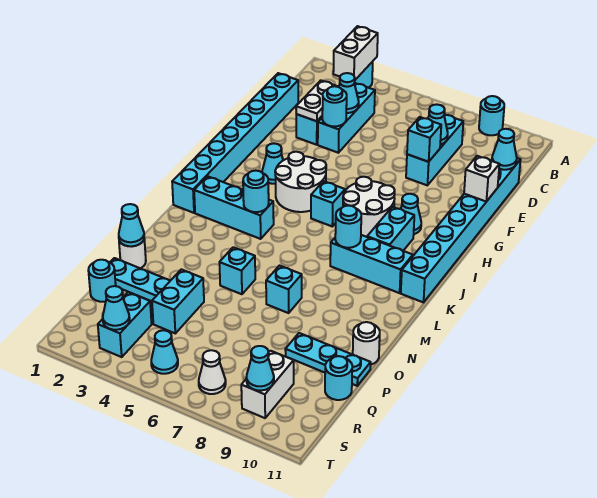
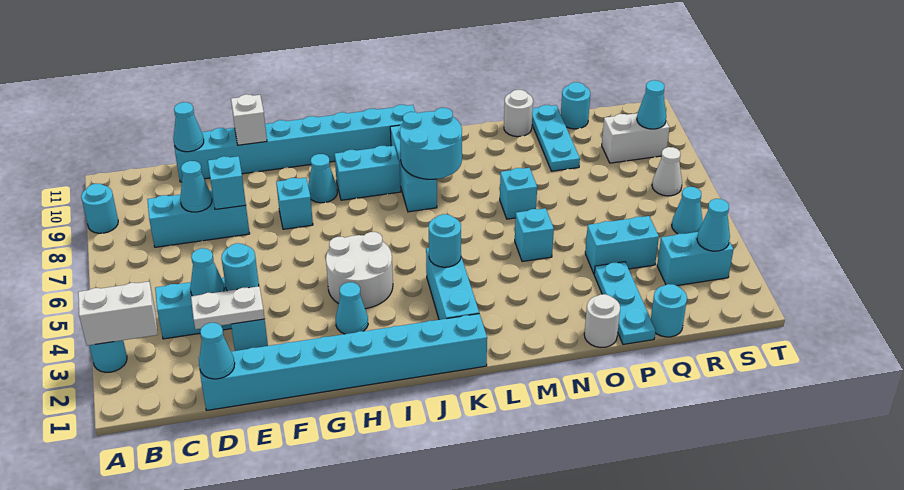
white 2x2 round brick [343,177,395,237] -> none
cyan 1x1 brick [311,181,345,226] -> cyan 1x1 brick moved to [276,178,313,229]
cyan 1x1 round brick [335,205,361,248] -> cyan 2x2 round brick [400,108,462,179]
cyan 1x1 cone [119,204,144,246] -> cyan 1x1 cone moved to [199,323,235,379]

